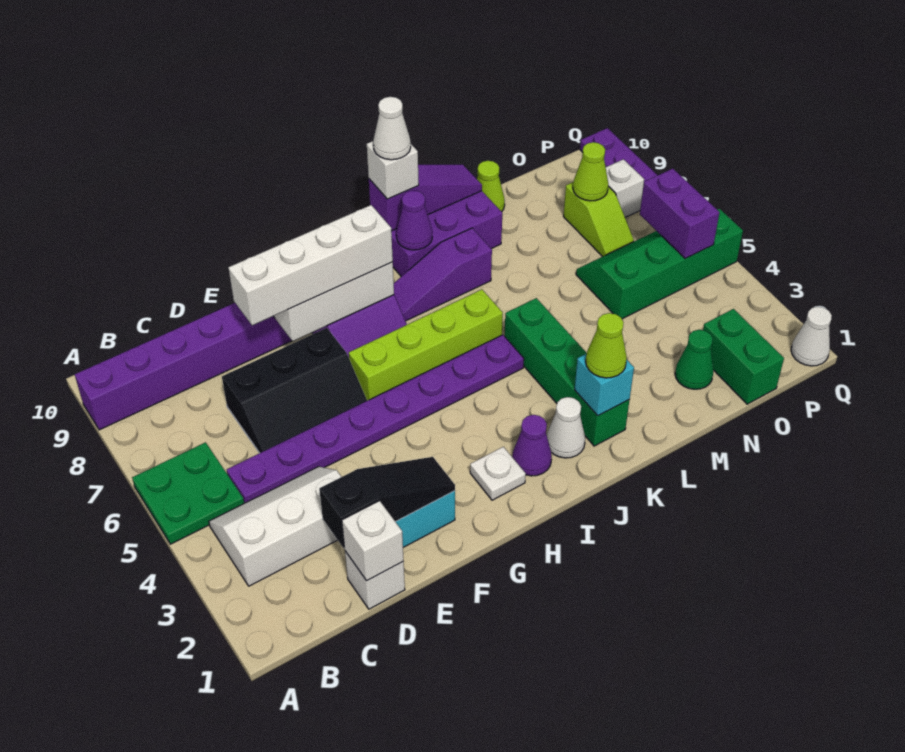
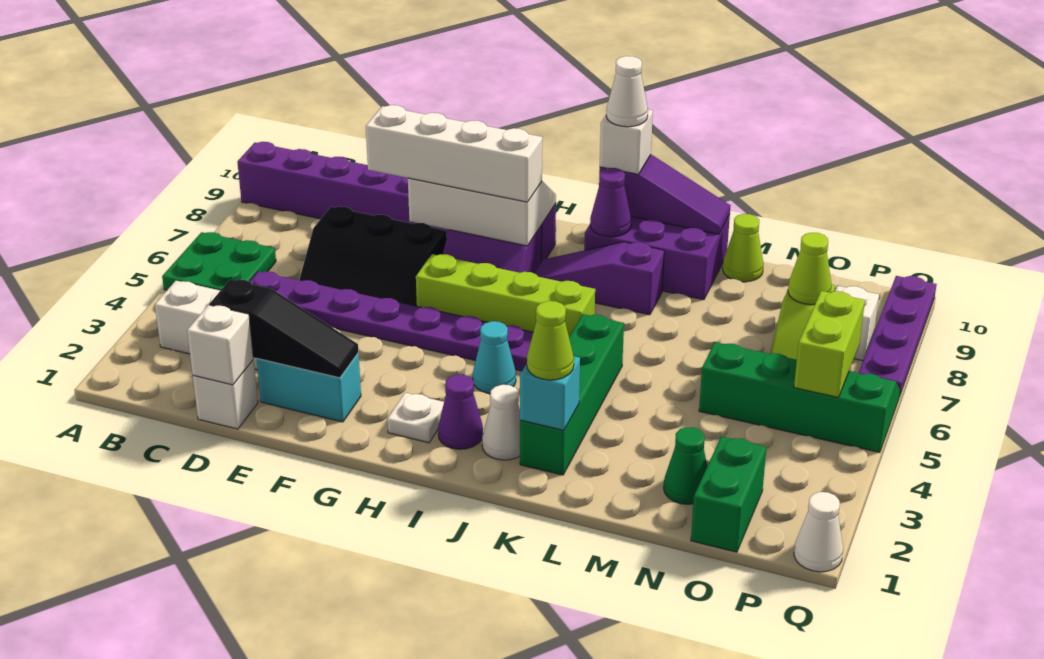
none -> cyan 1x1 cone [473,321,516,393]
purple 1x2 brick [640,169,720,259] -> lime 1x2 brick [794,291,865,397]

